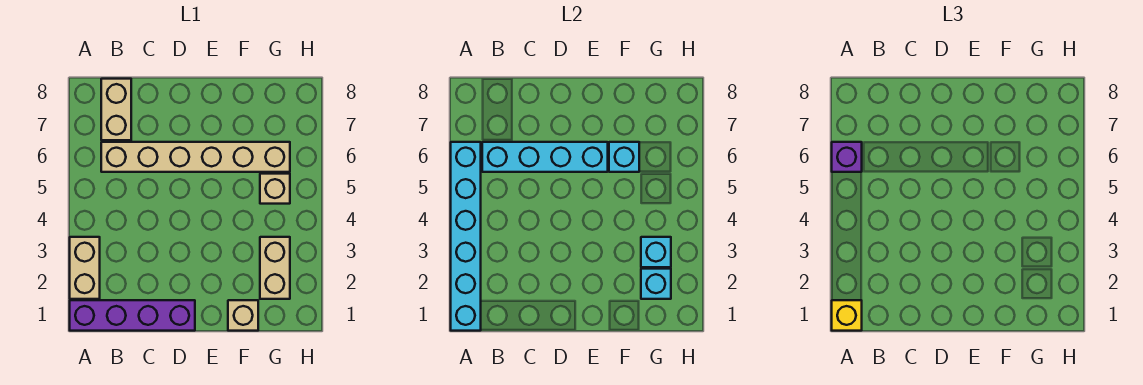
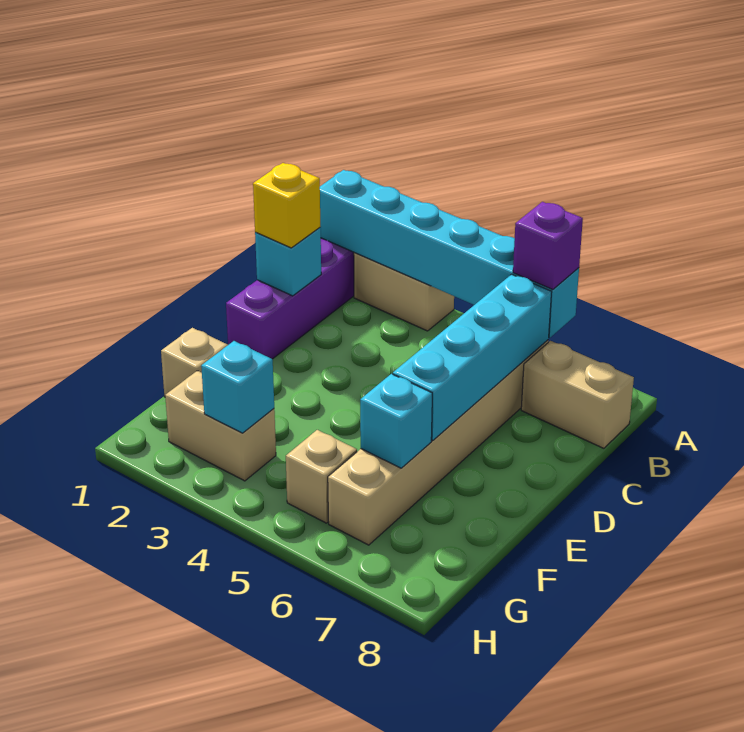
yellow 1x1 brick [832,300,862,331] -> yellow 1x1 brick moved to [253,163,320,248]
cyan 1x1 brick [641,269,671,299] -> cyan 1x1 brick moved to [255,228,321,296]

